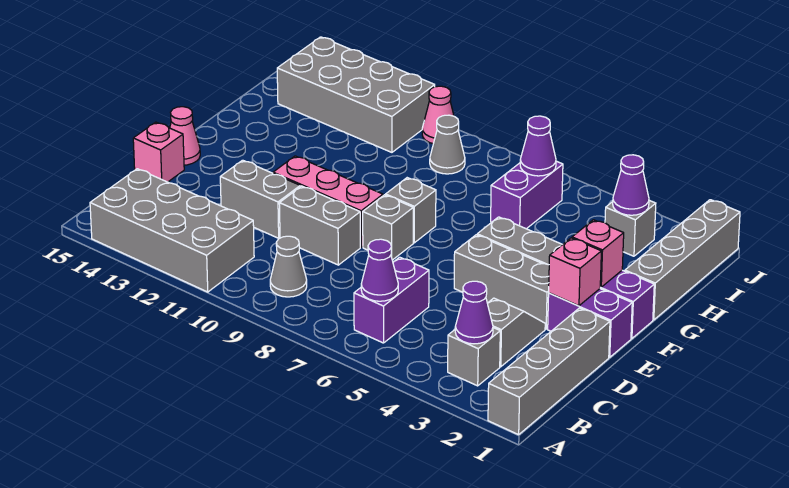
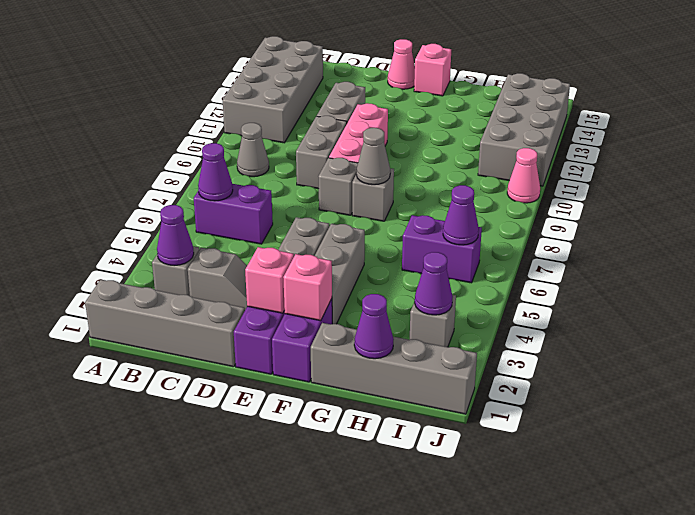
pink 1x1 brick [133,122,184,182] -> pink 1x1 brick moved to [414,44,451,96]
none -> purple 1x1 cone [354,294,394,359]
grey 1x1 cone [430,115,465,174] -> grey 1x1 cone moved to [357,128,390,185]

